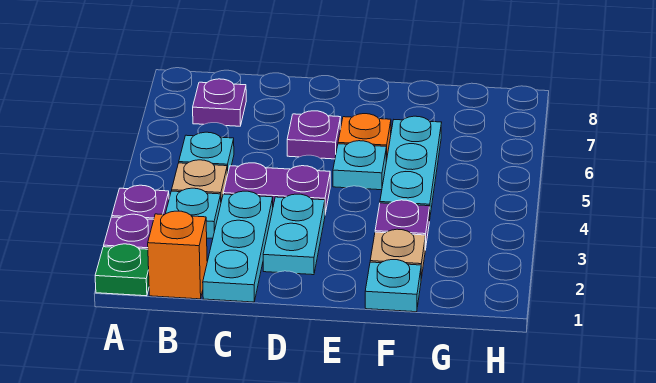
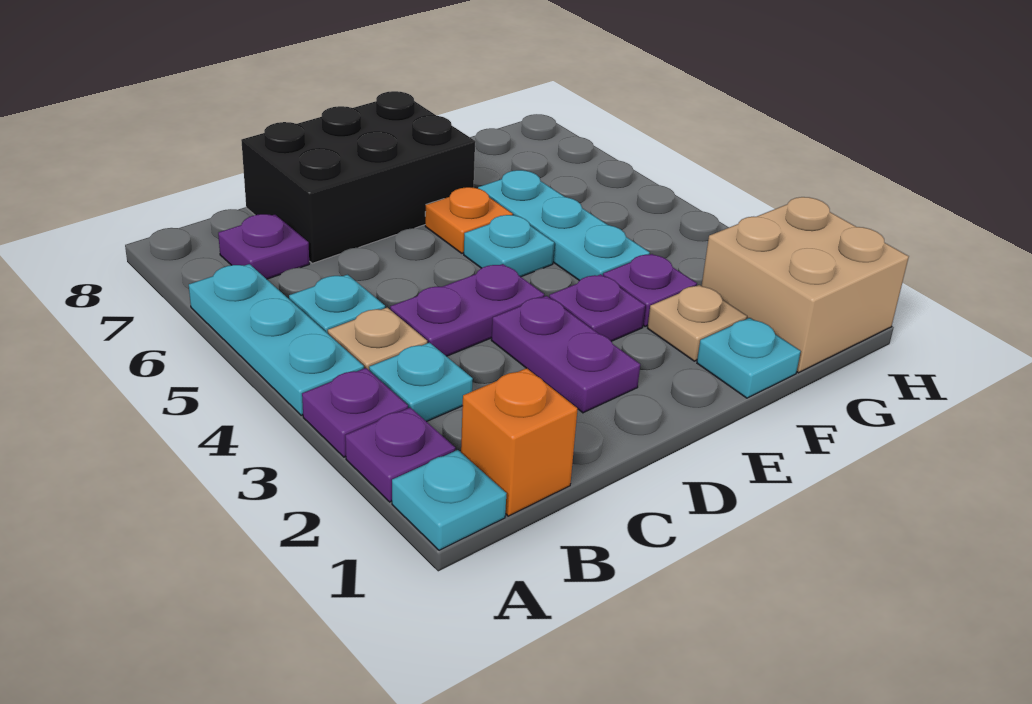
green 1x1 plate [95,244,149,296] -> cyan 1x1 plate [392,450,507,550]
cyan 1x3 plate [203,191,273,302] -> cyan 1x3 plate moved to [189,264,364,415]
none -> black 2x3 brick [241,91,475,263]
cyan 1x2 plate [263,194,325,275] -> purple 1x2 plate [491,296,640,413]
purple 1x1 plate [287,111,340,159] -> purple 1x1 plate moved to [549,274,645,341]
none -> tan 2x2 brick [702,197,909,373]

